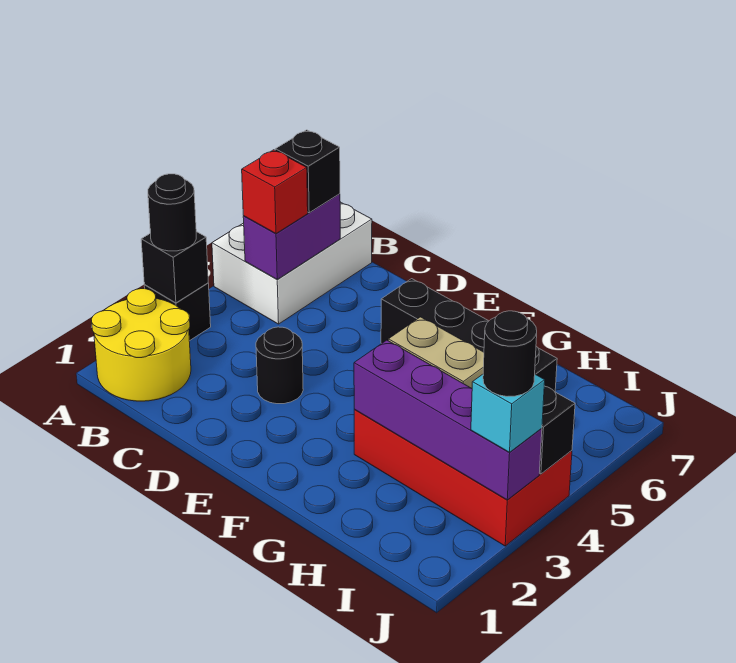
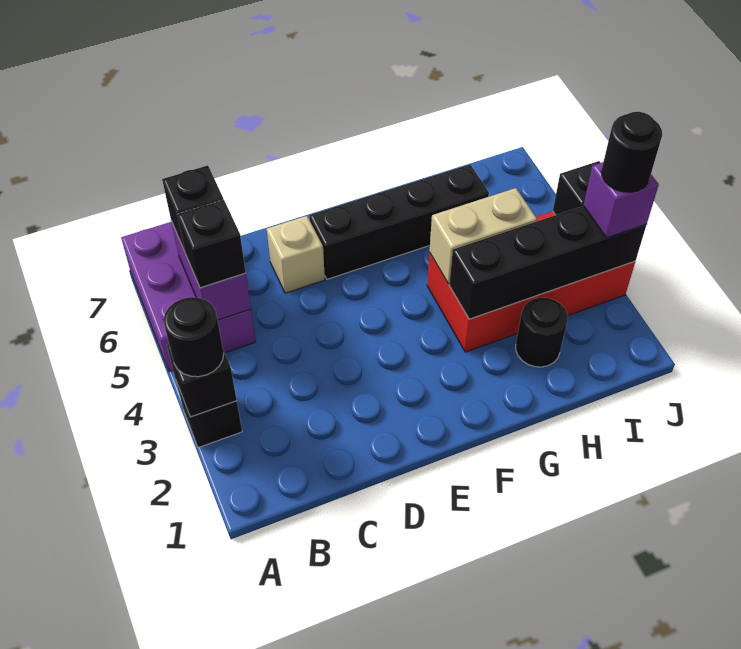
yellow 2x2 round brick [91,289,191,401] -> none
white 2x3 brick [212,202,372,324] -> purple 2x3 brick [121,222,256,372]
red 1x1 brick [242,150,308,234] -> black 1x1 brick [177,200,246,288]
black 1x1 round brick [256,327,303,404] -> black 1x1 round brick moved to [516,298,568,367]
none -> tan 1x1 brick [267,216,325,293]
purple 1x4 brick [354,340,542,500] -> black 1x4 brick [449,206,646,319]
cyan 1x1 brick [471,374,545,452] -> purple 1x1 brick [583,162,659,238]

